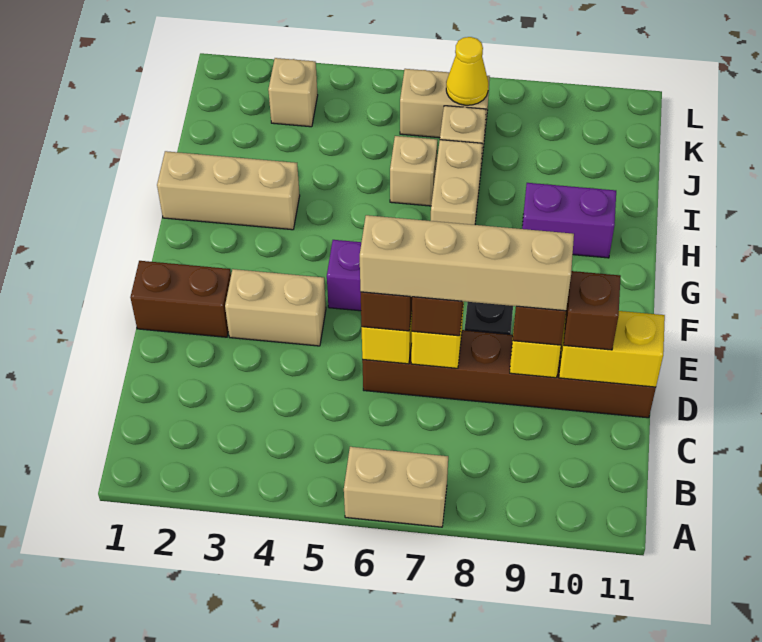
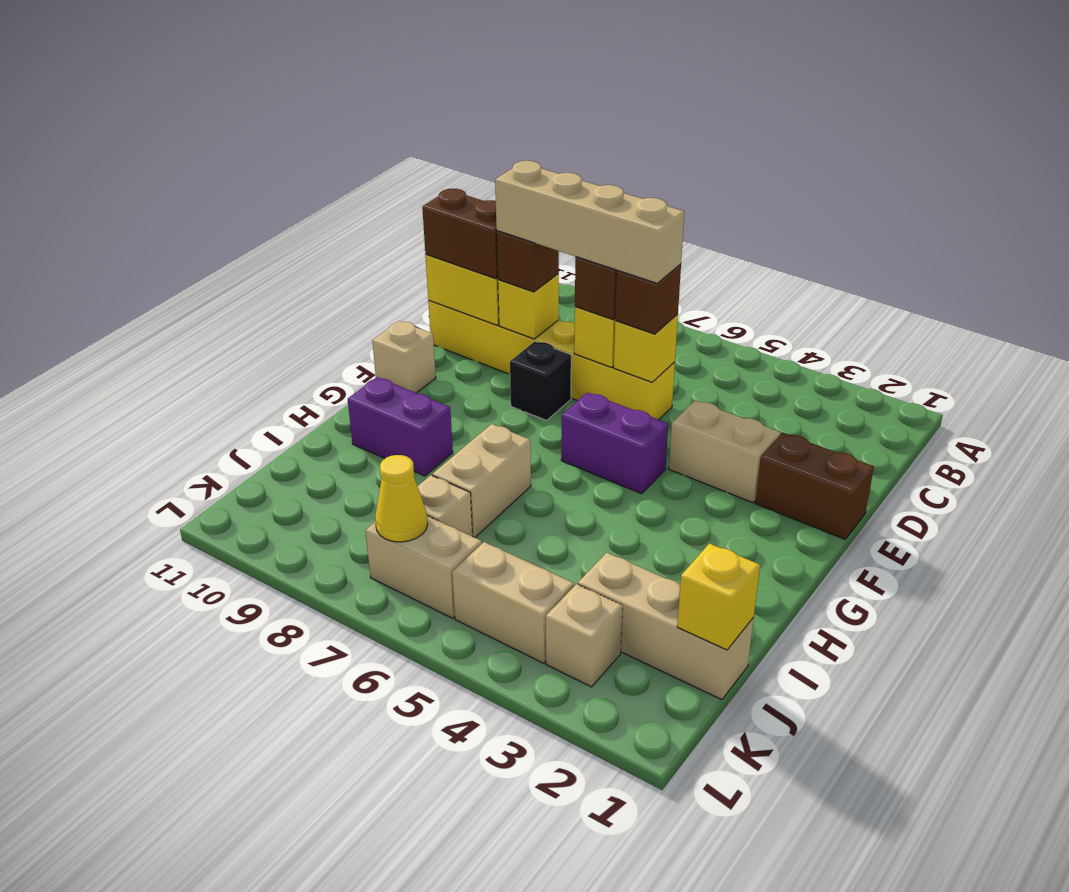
tan 1x2 brick [344,447,448,527] -> tan 1x2 brick moved to [452,542,574,663]
brown 1x6 brick [362,330,656,418] -> yellow 1x6 brick [428,301,675,420]
brown 1x1 brick [564,271,621,350] -> brown 1x2 brick [422,189,498,279]
tan 1x3 brick [157,151,300,230] -> tan 1x3 brick moved to [578,553,754,700]
tan 1x1 brick [390,136,437,206] -> tan 1x1 brick moved to [372,321,436,393]
none -> yellow 1x1 brick [677,543,760,650]

